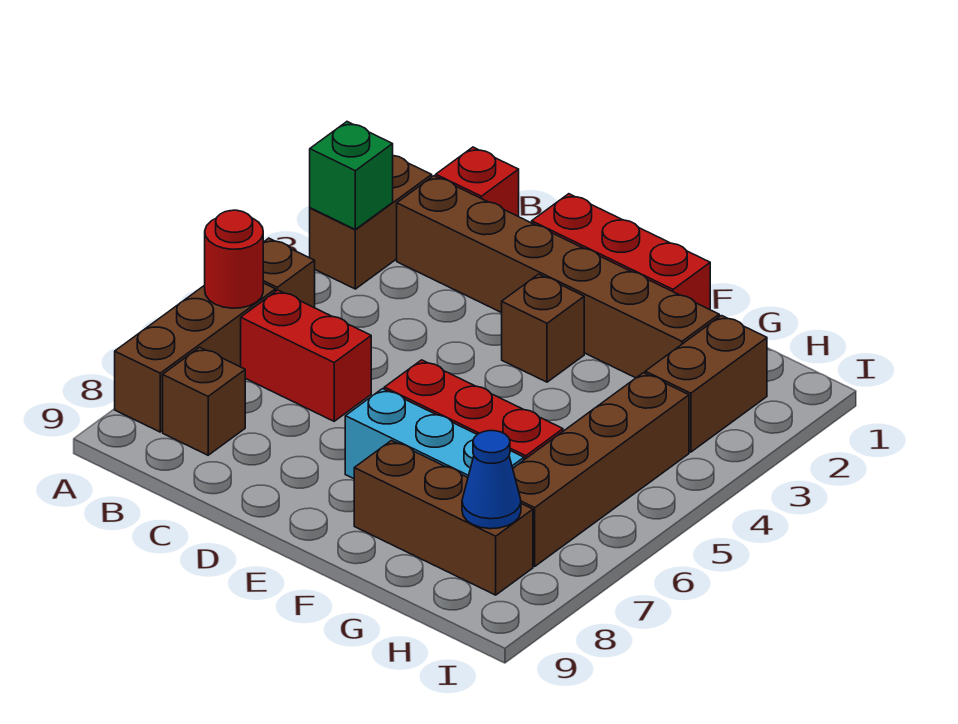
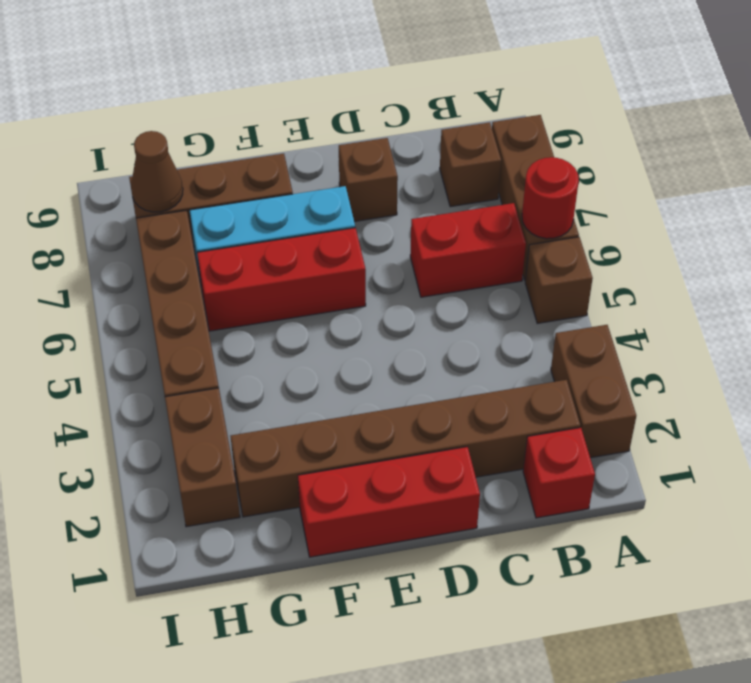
green 1x1 brick [310,122,393,229] -> none
brown 1x1 brick [502,274,584,382] -> brown 1x1 brick moved to [339,138,398,222]
blue 1x1 cone [462,431,521,529] -> brown 1x1 cone [131,131,183,212]

